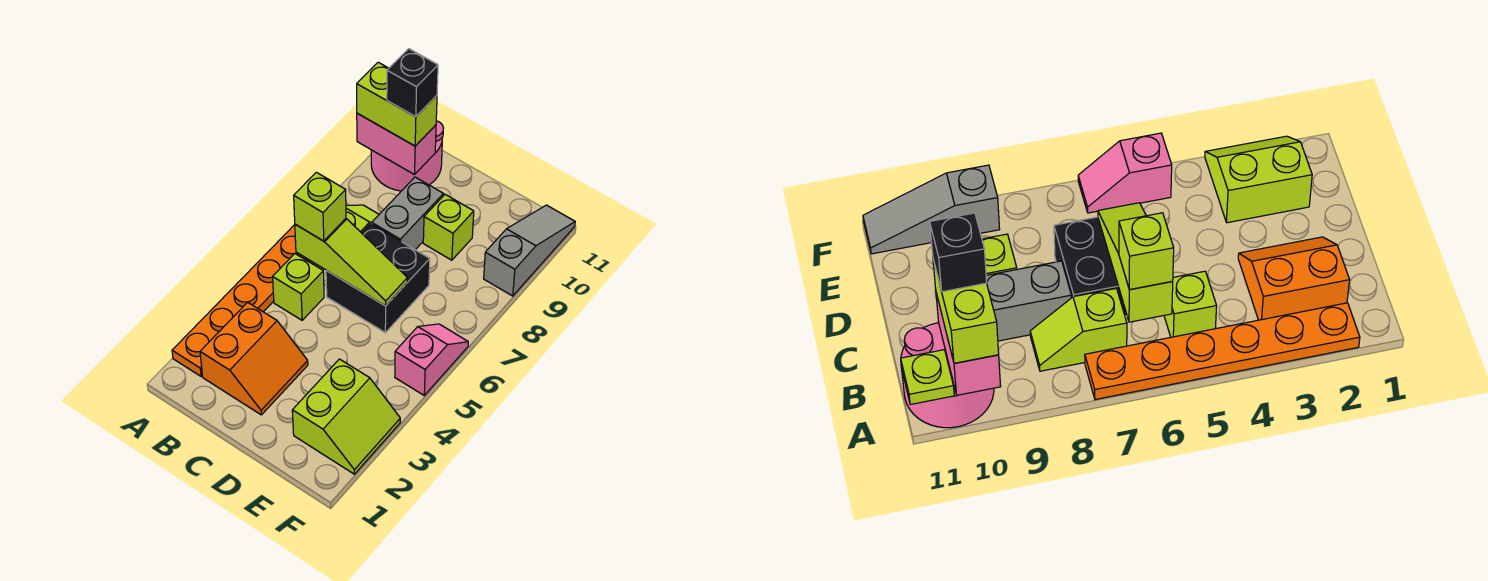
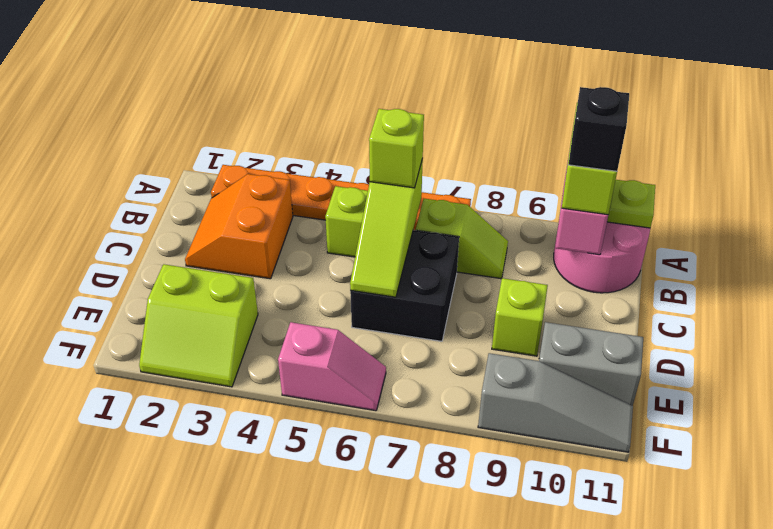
orange 2x2 slope [200,302,308,415] -> orange 2x2 slope turned to [185,174,293,279]
grey 1x2 brick [372,177,443,250] -> grey 1x2 brick moved to [539,322,643,406]

